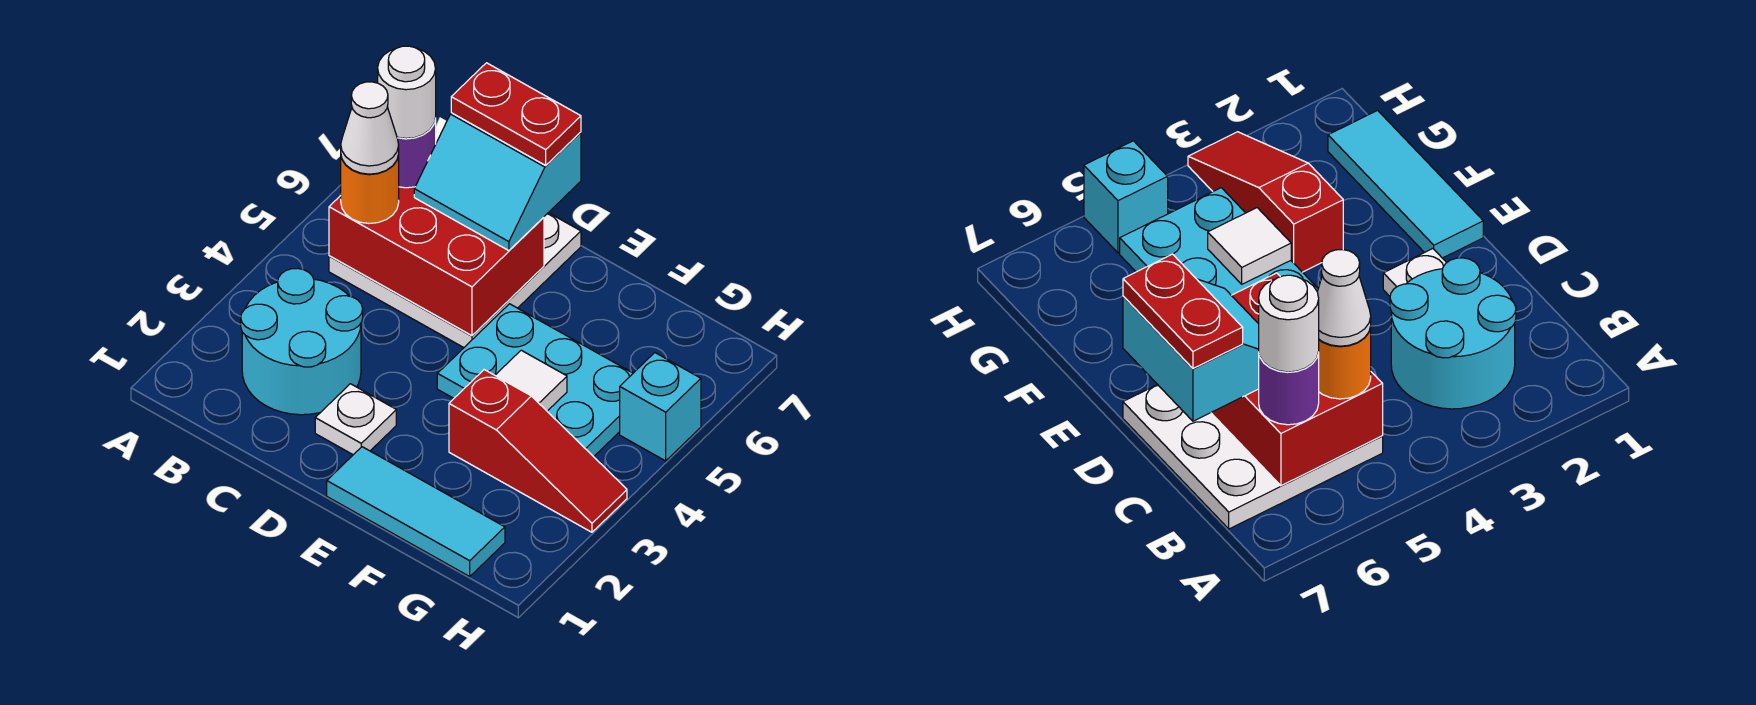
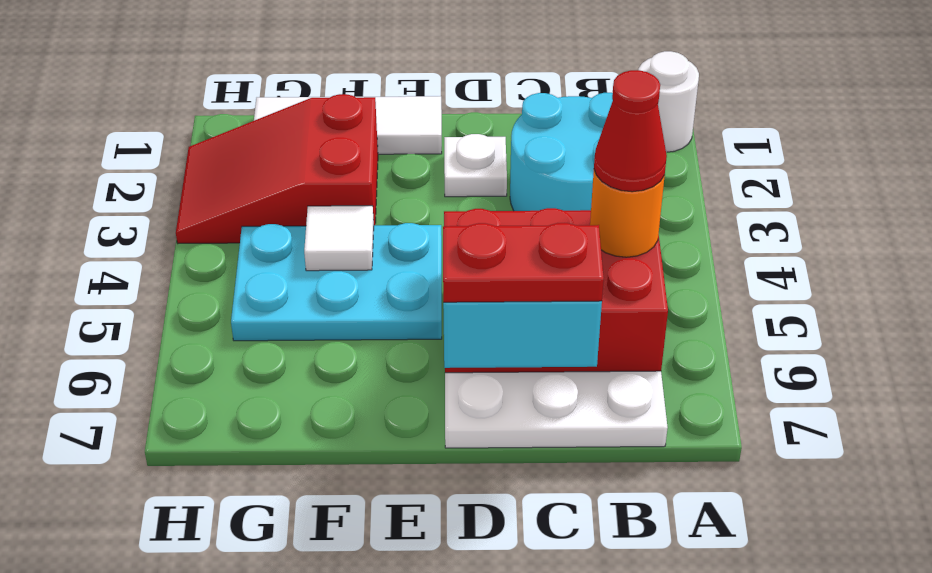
white 1x1 cone [341,82,399,174] -> red 1x1 cone [594,70,667,192]
purple 1x1 round brick [397,119,436,188] -> none
white 1x1 round brick [378,46,436,138] -> white 1x1 round brick moved to [638,51,699,152]
cyan 1x3 tile [327,447,505,576] -> white 1x3 tile [254,96,442,154]
red 1x3 slope [449,370,627,532] -> red 2x3 slope [176,94,378,243]
cyan 1x1 brick [620,353,701,461] -> none

